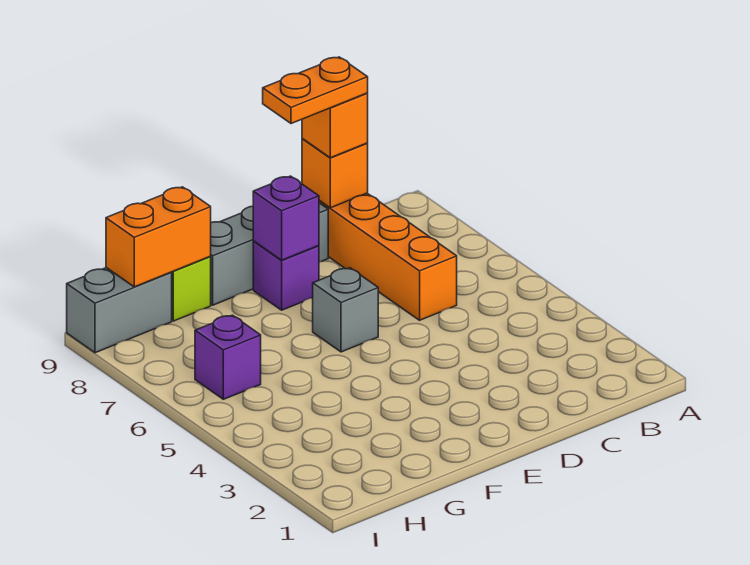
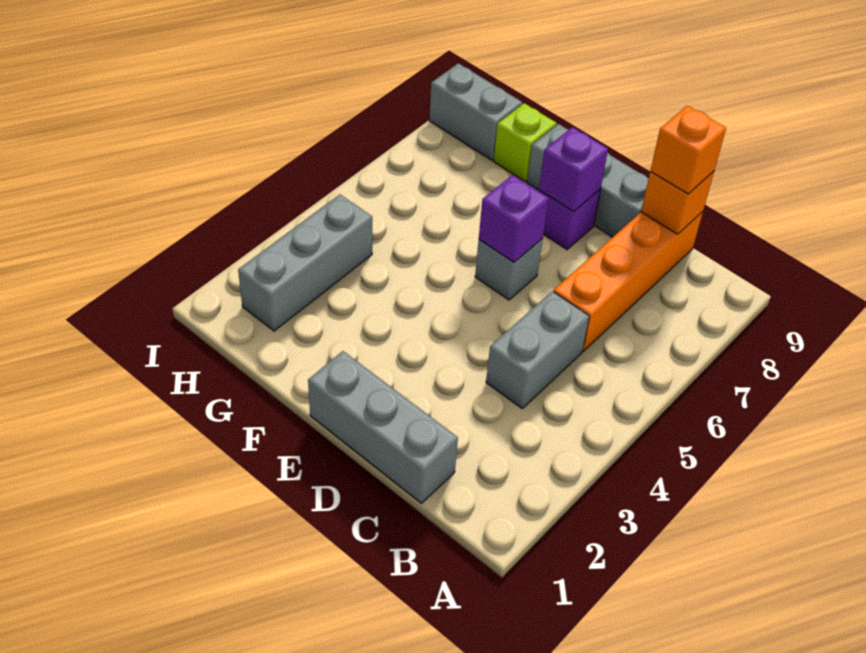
none -> grey 1x3 brick [308,351,458,503]
none -> grey 1x2 brick [486,291,589,408]
orange 1x2 plate [263,57,368,124] -> none
orange 1x2 brick [106,187,211,287] -> none
none -> grey 1x3 brick [238,194,372,331]
purple 1x1 brick [195,315,261,399] -> purple 1x1 brick moved to [479,175,549,262]

